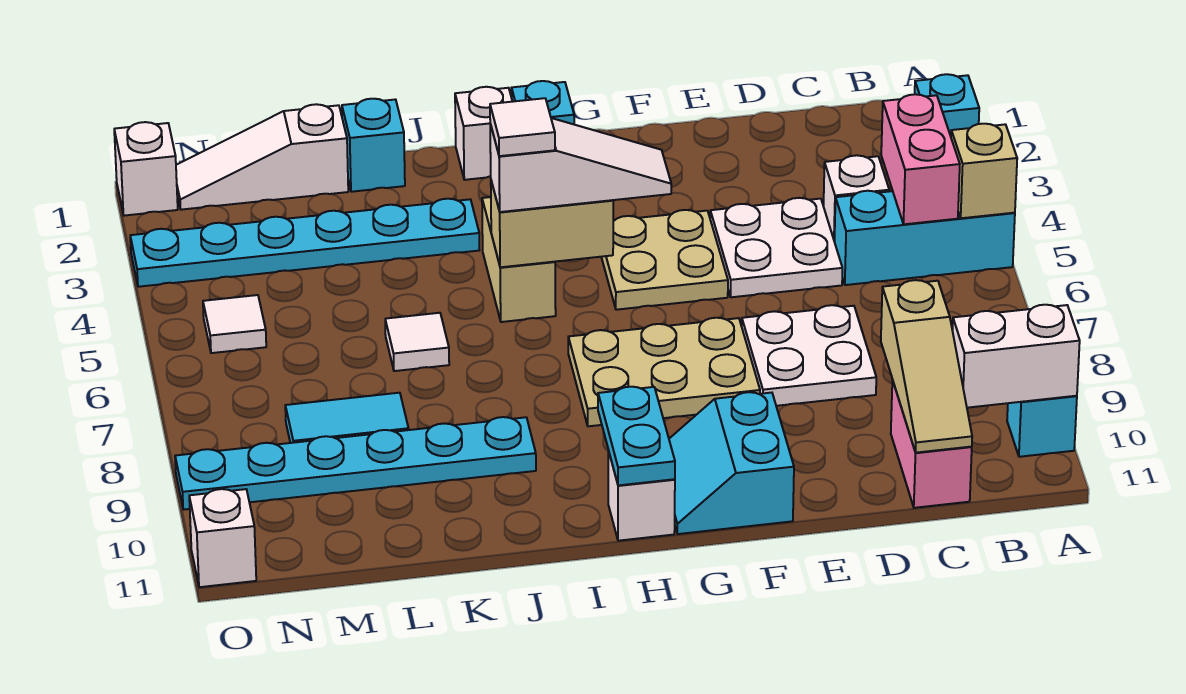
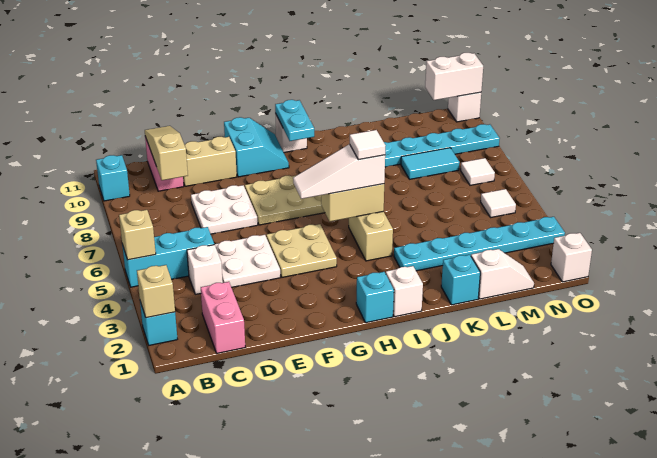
none -> tan 1x1 brick [137,265,175,318]
white 1x2 brick [952,305,1080,408] -> white 1x2 brick moved to [425,53,483,100]
pink 1x2 brick [881,94,960,224] -> pink 1x2 brick moved to [201,282,245,353]
none -> tan 1x2 brick [183,137,237,186]
white 1x1 tile [385,313,449,371] -> white 1x1 tile moved to [461,158,495,185]
white 1x3 slope [176,104,348,210] -> white 1x2 slope [471,249,534,299]

